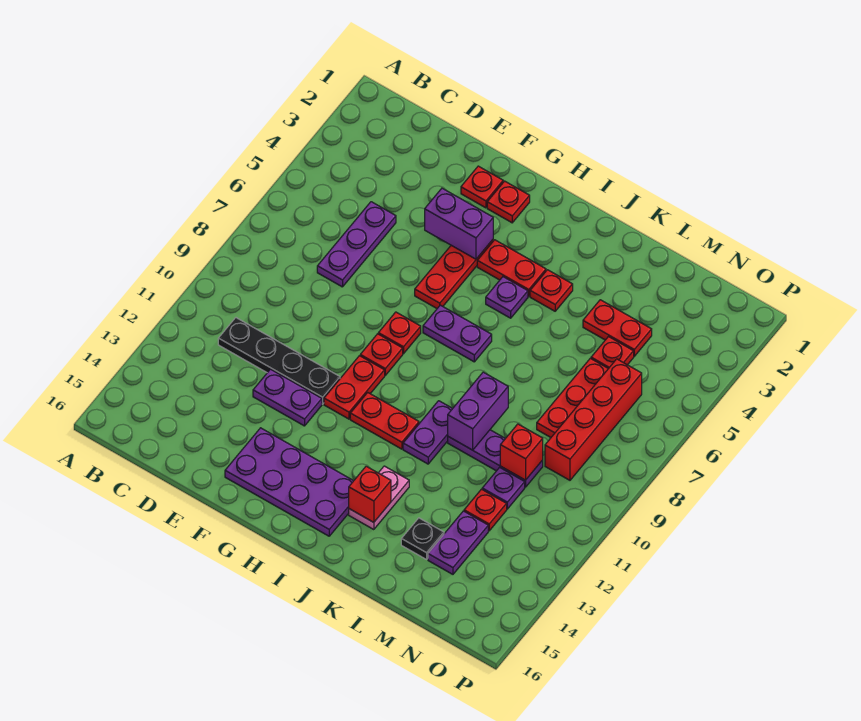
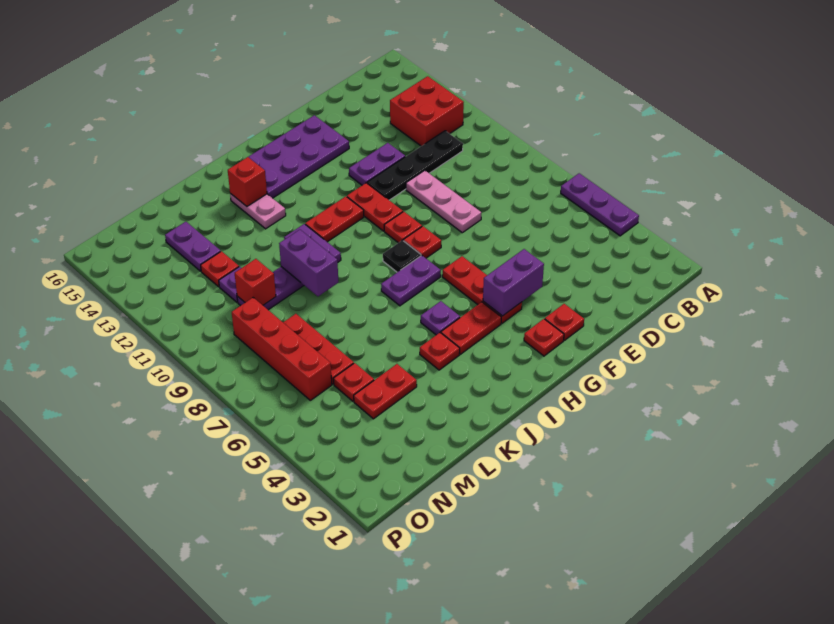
none -> red 2x2 brick [390,76,464,146]
purple 1x3 plate [317,202,396,287] -> purple 1x3 plate moved to [561,173,639,236]
none -> pink 1x3 plate [406,170,481,233]
black 1x1 plate [401,518,444,559] -> black 1x1 plate moved to [383,240,421,272]

